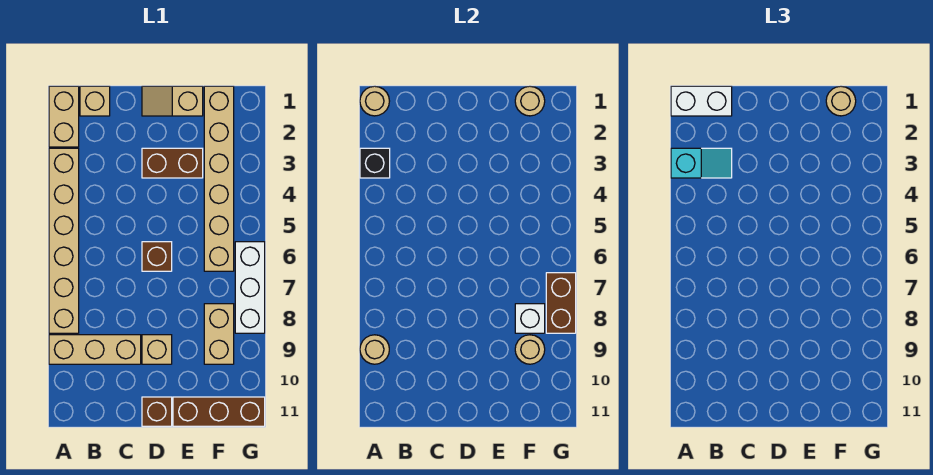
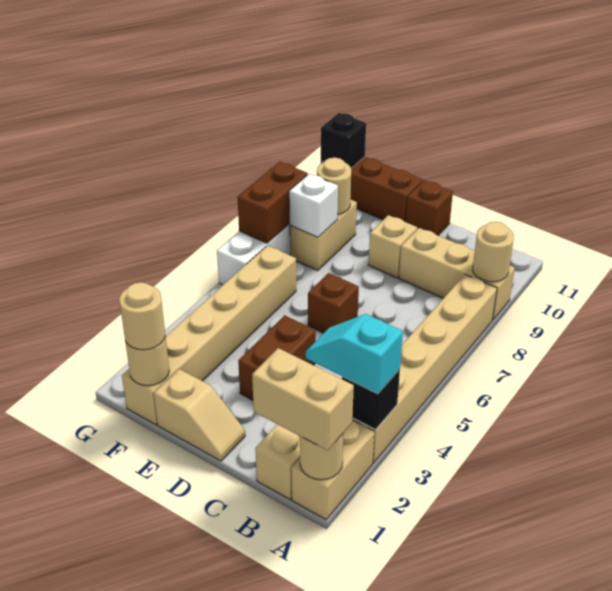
white 1x2 brick [671,86,732,116] -> tan 1x2 brick [252,348,354,450]
brown 1x2 brick [142,148,203,178] -> brown 1x2 brick turned to [238,315,316,400]
none -> black 1x1 brick [321,113,366,168]

